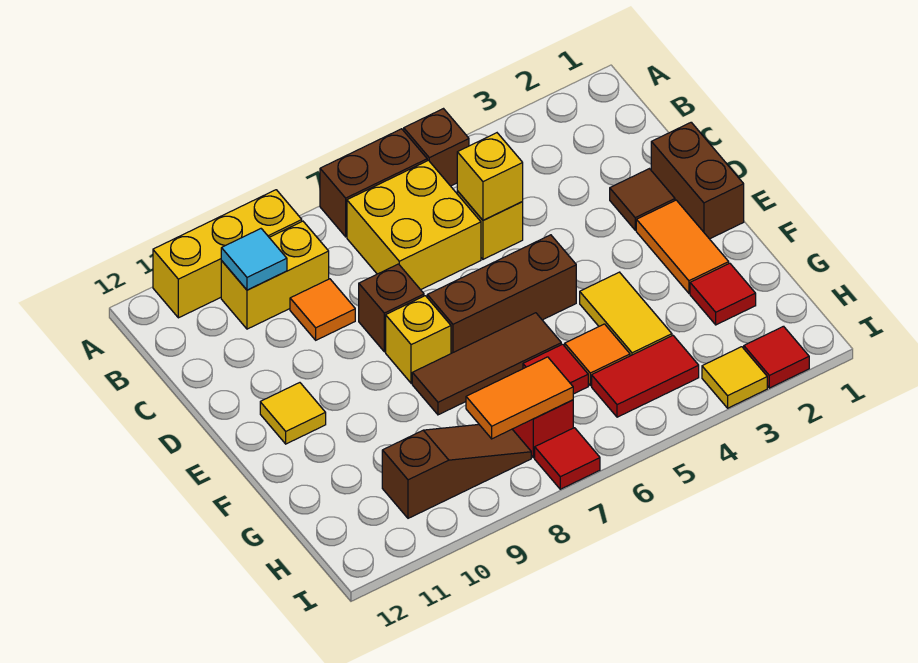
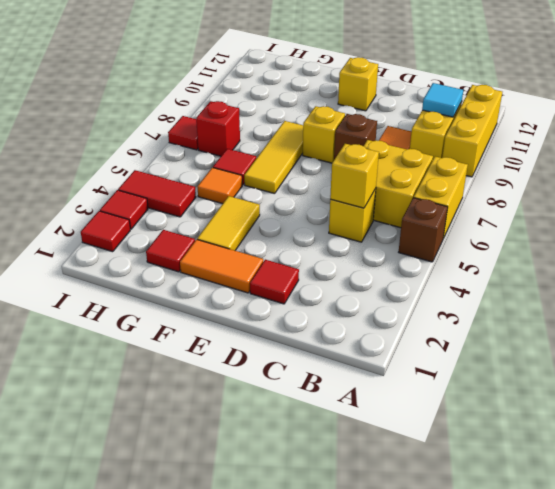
brown 1x2 brick [320,129,427,237] -> yellow 1x2 brick [414,157,468,238]
brown 1x2 brick [651,122,744,239] -> none
brown 1x1 tile [610,169,675,230] -> red 1x1 tile [250,260,299,304]
brown 1x3 brick [427,235,576,353] -> none
yellow 1x1 tile [260,383,326,444] -> yellow 1x1 brick [338,57,378,111]
yellow 1x2 tile [580,272,672,356] -> yellow 1x2 tile turned to [197,196,260,251]
brown 1x3 tile [412,313,561,415] -> yellow 1x3 tile [244,121,303,194]
red 1x2 tile [592,336,699,417] -> red 1x2 tile turned to [118,170,196,217]
orange 1x2 tile [466,357,573,439] -> none
brown 1x3 slope [382,425,531,518] -> none
yellow 1x1 tile [702,347,767,408] -> red 1x1 tile [100,190,148,229]

